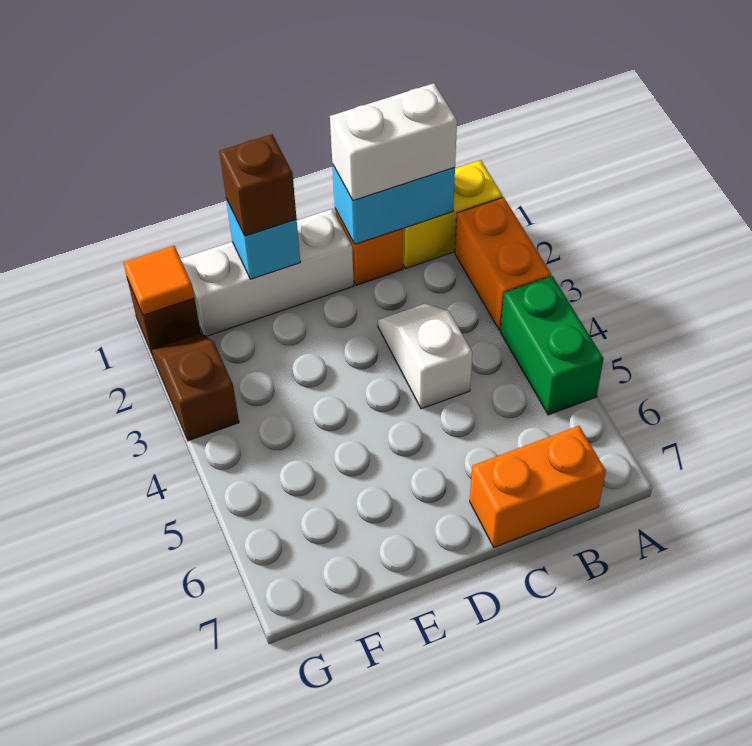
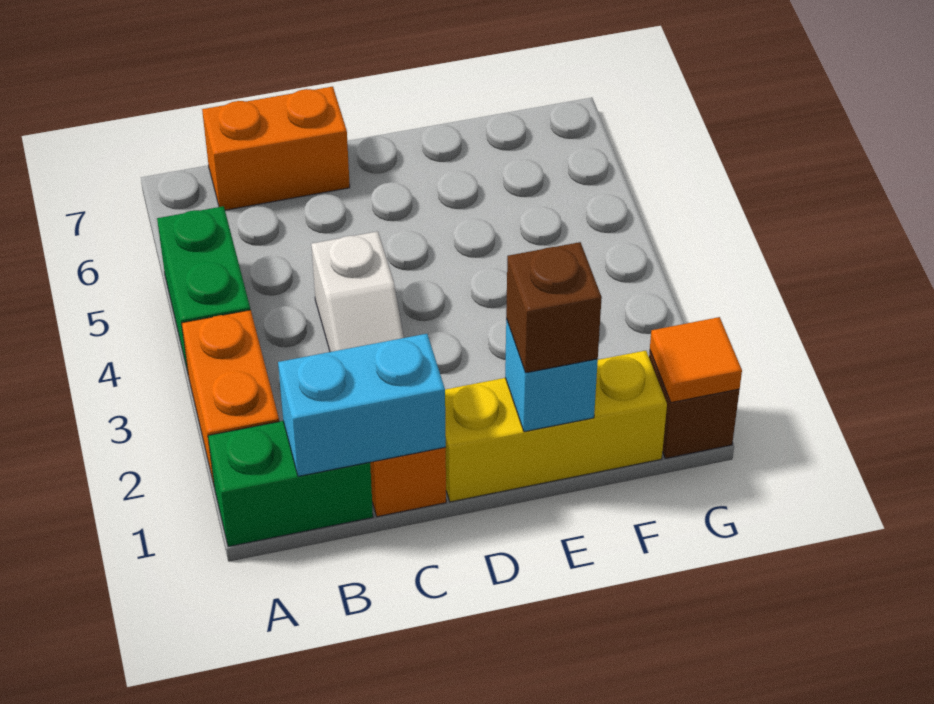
yellow 1x2 brick [403,160,503,269] -> green 1x2 brick [208,421,373,547]
white 1x2 brick [330,83,457,200] -> none
white 1x3 brick [181,209,354,336] -> yellow 1x3 brick [445,351,667,502]
brown 1x2 slope [151,333,239,441] -> none

